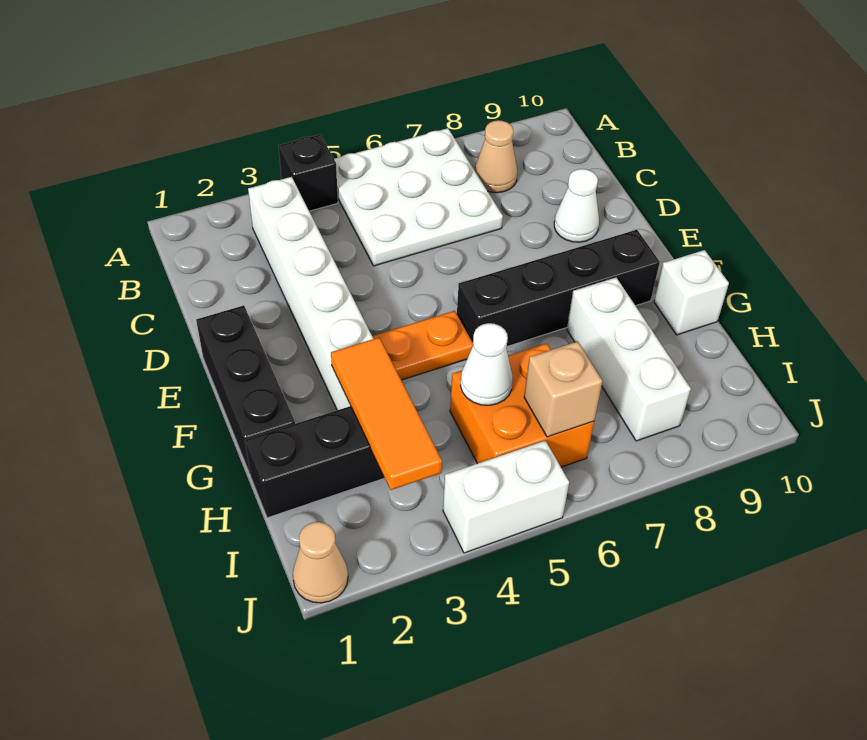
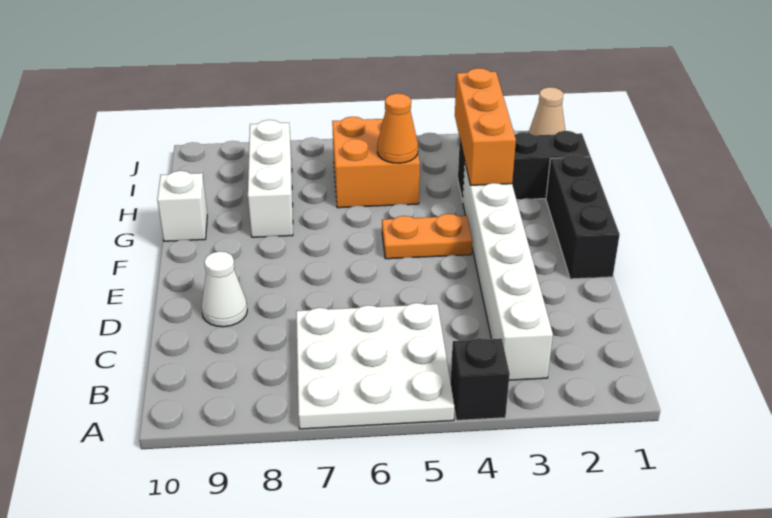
tan 1x1 cone [475,120,517,193] -> none
black 1x4 brick [457,230,660,346] -> none
orange 1x3 tile [331,338,442,490] -> orange 1x3 brick [455,68,516,185]
white 1x1 cone [460,323,513,405] -> orange 1x1 cone [377,93,418,163]
tan 1x1 brick [524,341,602,437] -> none
white 1x2 brick [443,440,569,553] -> none

